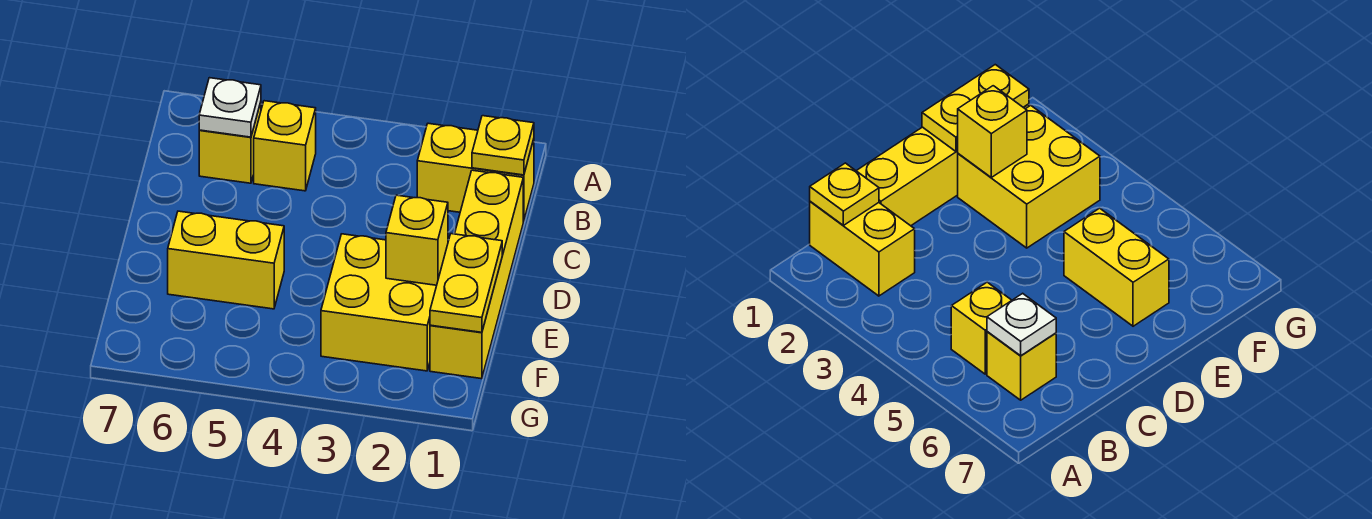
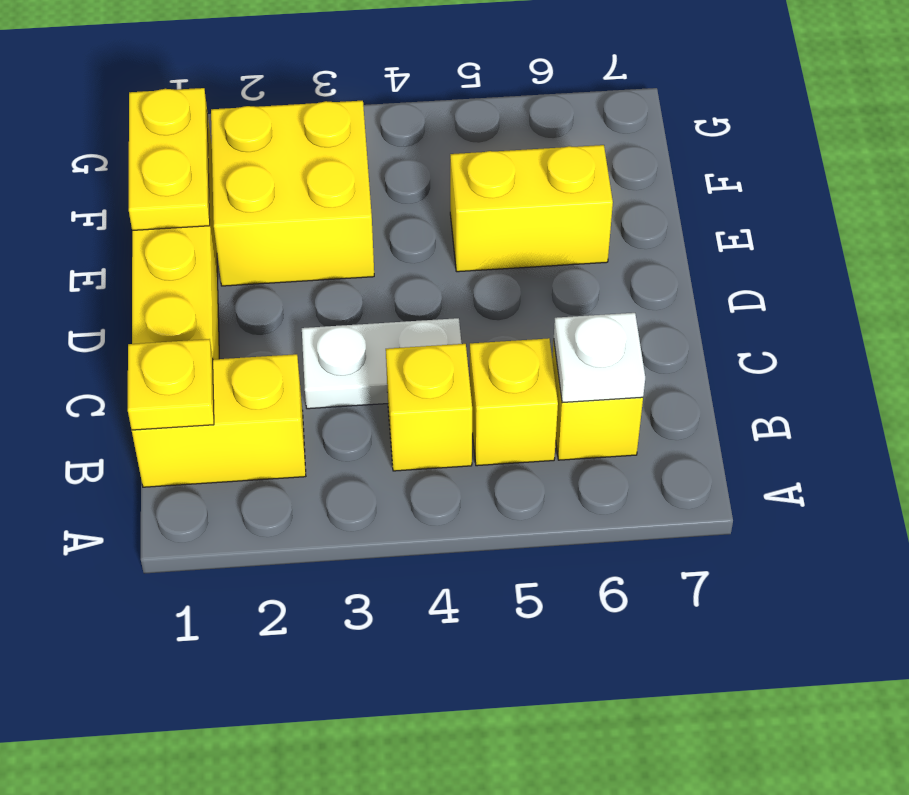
none -> white 1x2 plate [302,318,462,409]
yellow 1x1 brick [386,195,448,285] -> yellow 1x1 brick moved to [386,344,472,471]

